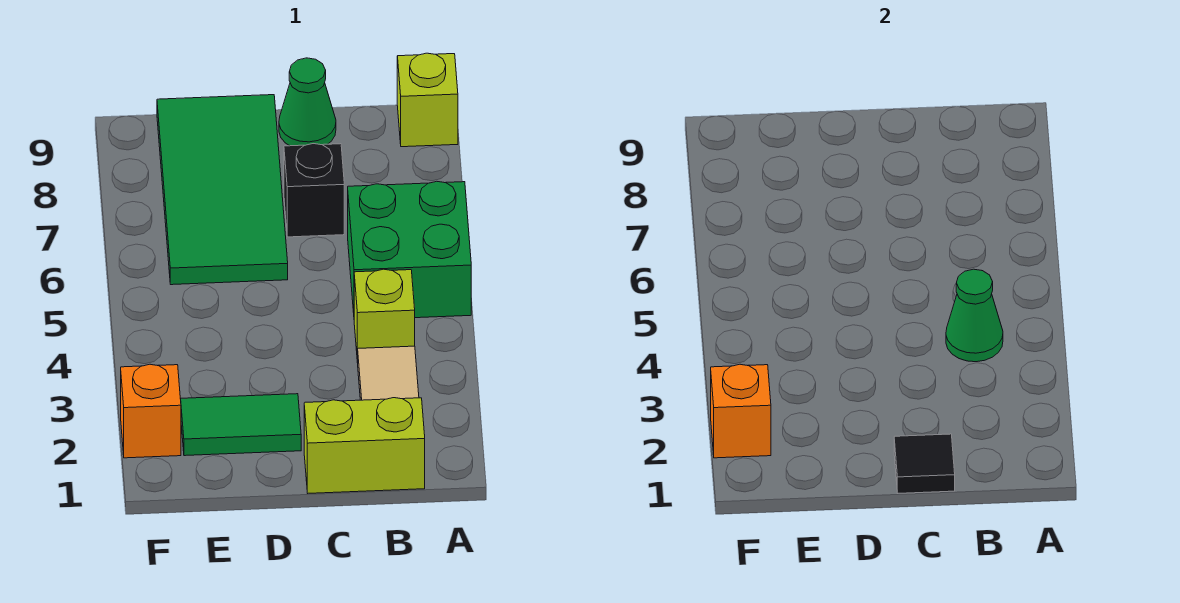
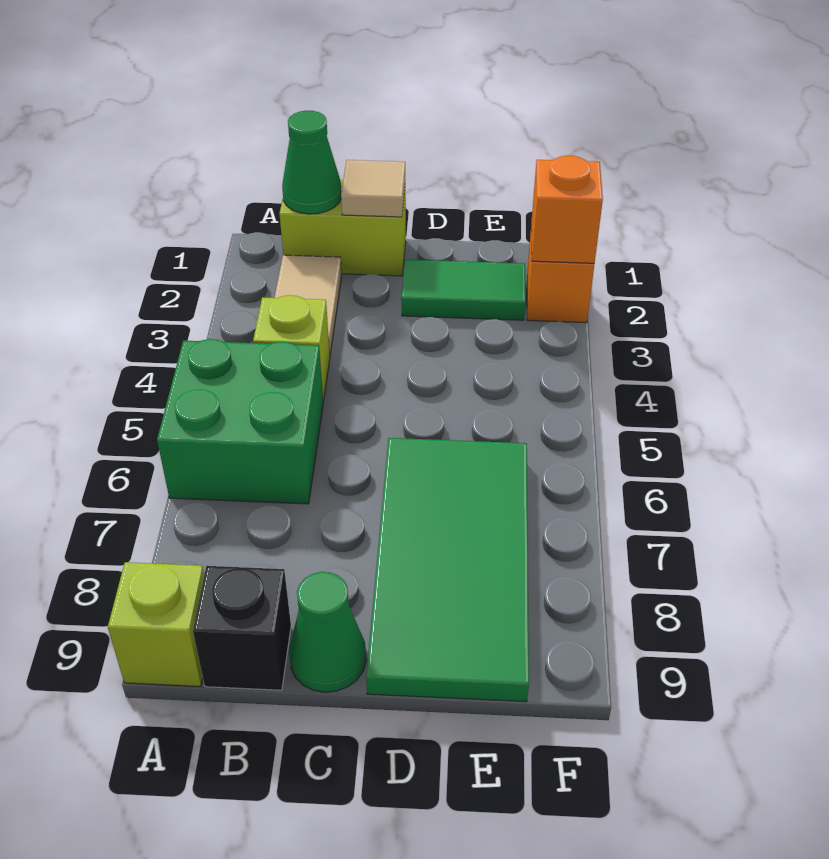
green 1x1 cone [946,269,1003,362] -> green 1x1 cone moved to [282,111,342,214]
black 1x1 tile [894,434,955,493] -> tan 1x1 tile [341,160,405,217]
black 1x1 brick [284,144,344,237] -> black 1x1 brick moved to [193,566,291,690]

